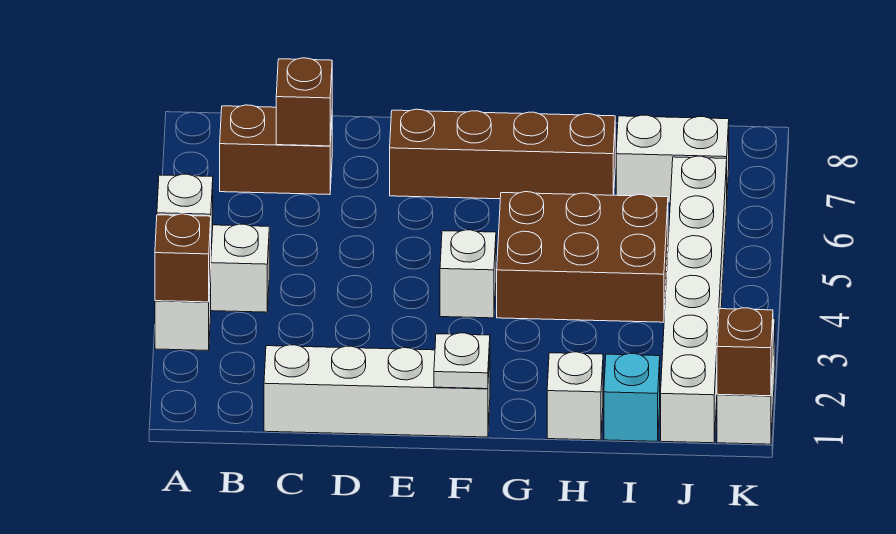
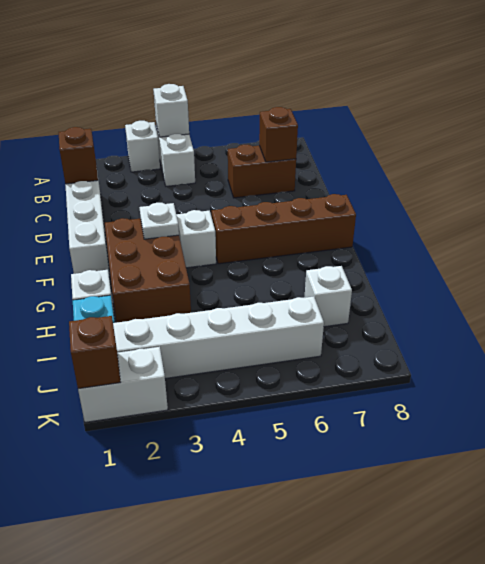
brown 1x1 brick [155,214,211,302] -> brown 1x1 brick moved to [59,127,98,184]
brown 1x2 brick [220,105,332,194] -> brown 1x2 brick turned to [228,145,296,198]
brown 1x4 brick [390,109,615,199] -> brown 1x4 brick turned to [212,194,356,264]
white 1x1 plate [434,333,490,389] -> white 1x1 plate moved to [139,203,179,239]
brown 2x3 brick [497,192,668,322] -> brown 2x3 brick moved to [105,218,191,322]
white 1x2 brick [616,115,729,203] -> white 1x1 brick [304,266,352,327]

